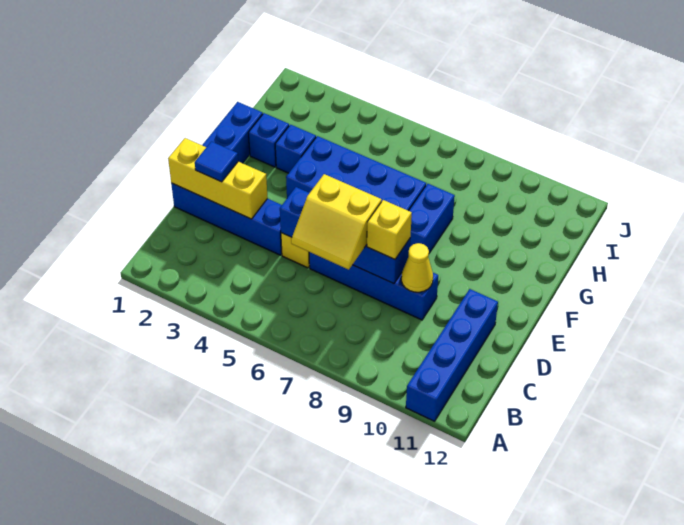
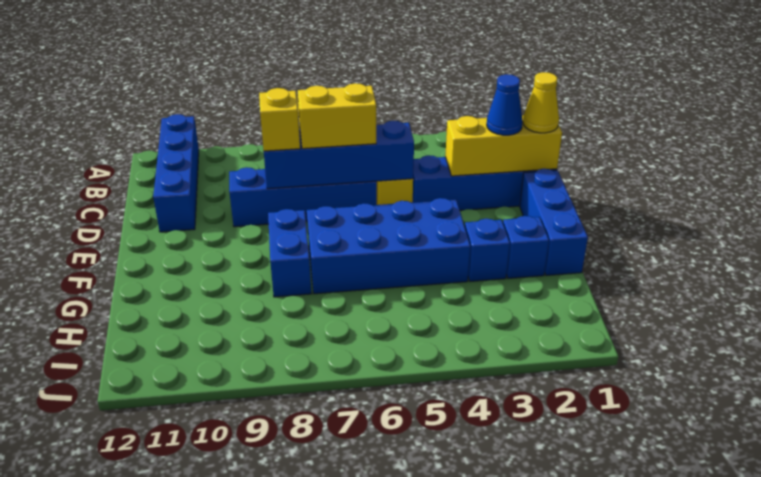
blue 1x1 tile [195,142,238,182] -> blue 1x1 cone [487,74,523,135]
yellow 1x1 cone [401,243,433,292] -> yellow 1x1 cone moved to [523,72,559,133]

